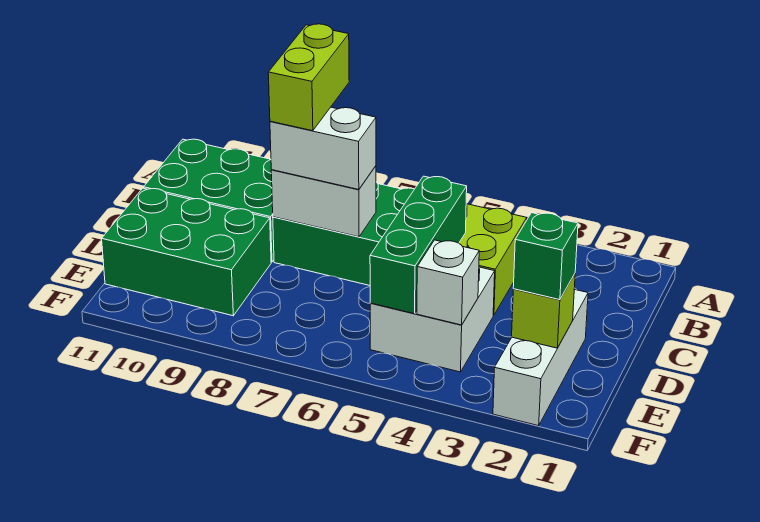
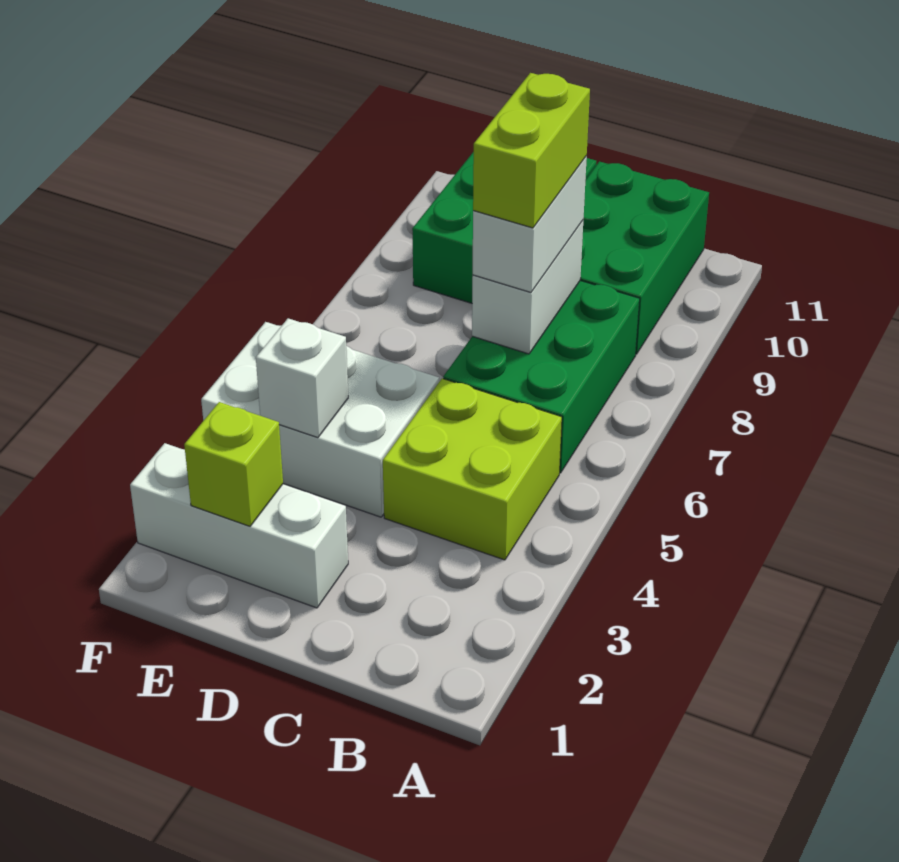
lime 1x2 brick [268,24,349,131] -> lime 1x2 brick turned to [473,73,590,228]
green 1x3 brick [370,176,467,314] -> none
white 2x2 brick [370,267,495,372] -> white 2x3 brick [201,322,439,517]
green 1x1 brick [513,213,578,300] -> none

